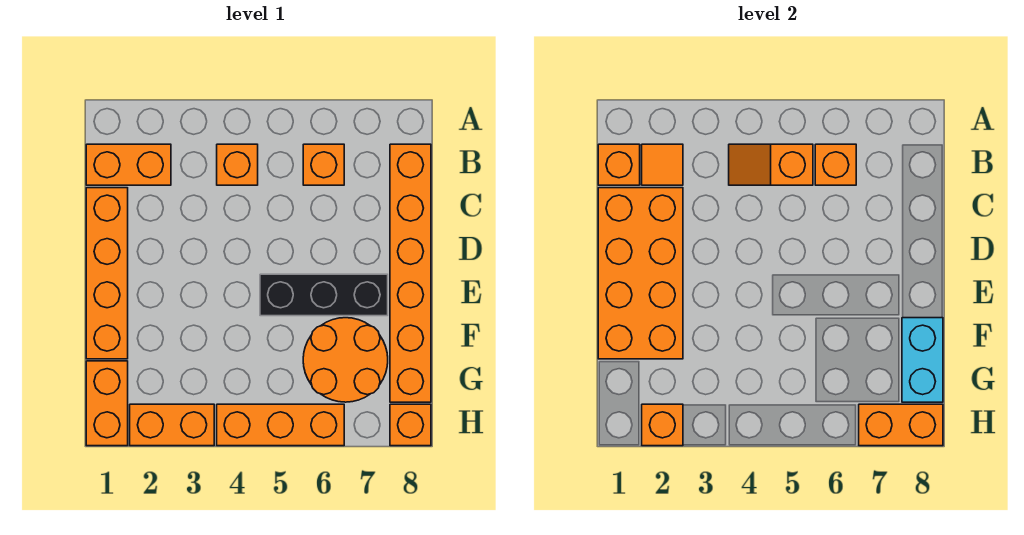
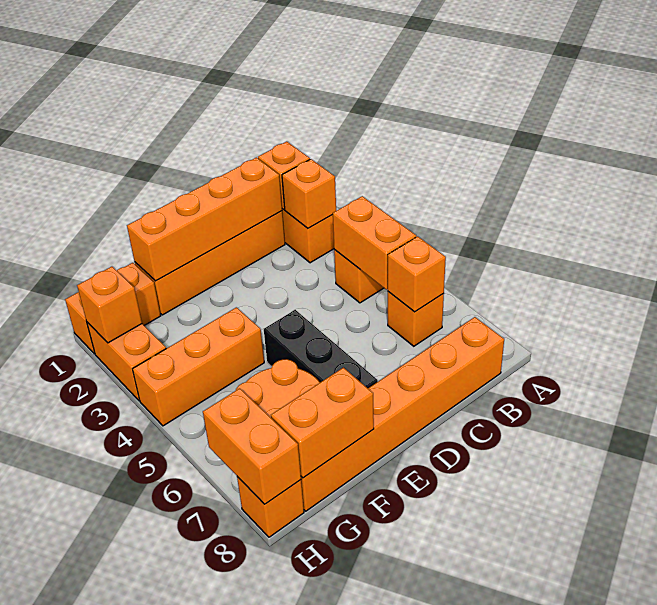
orange 1x1 tile [642,144,683,185] -> orange 1x1 brick [282,159,336,228]
orange 1x2 slope [729,144,813,185] -> orange 1x2 brick [332,196,416,290]
orange 2x4 brick [598,188,683,359] -> orange 1x4 brick [127,158,282,281]
cyan 1x2 brick [902,318,943,402] -> orange 1x2 brick [271,368,374,478]
orange 1x3 brick [217,404,344,446] -> orange 1x3 brick turned to [133,307,264,426]

